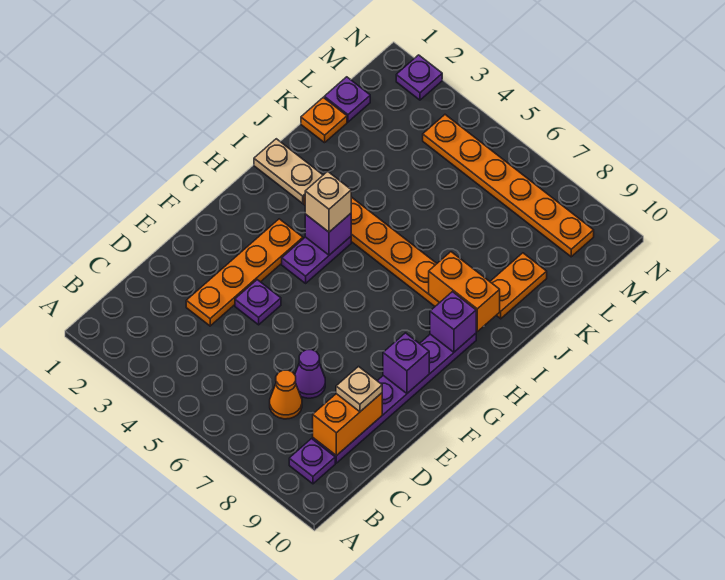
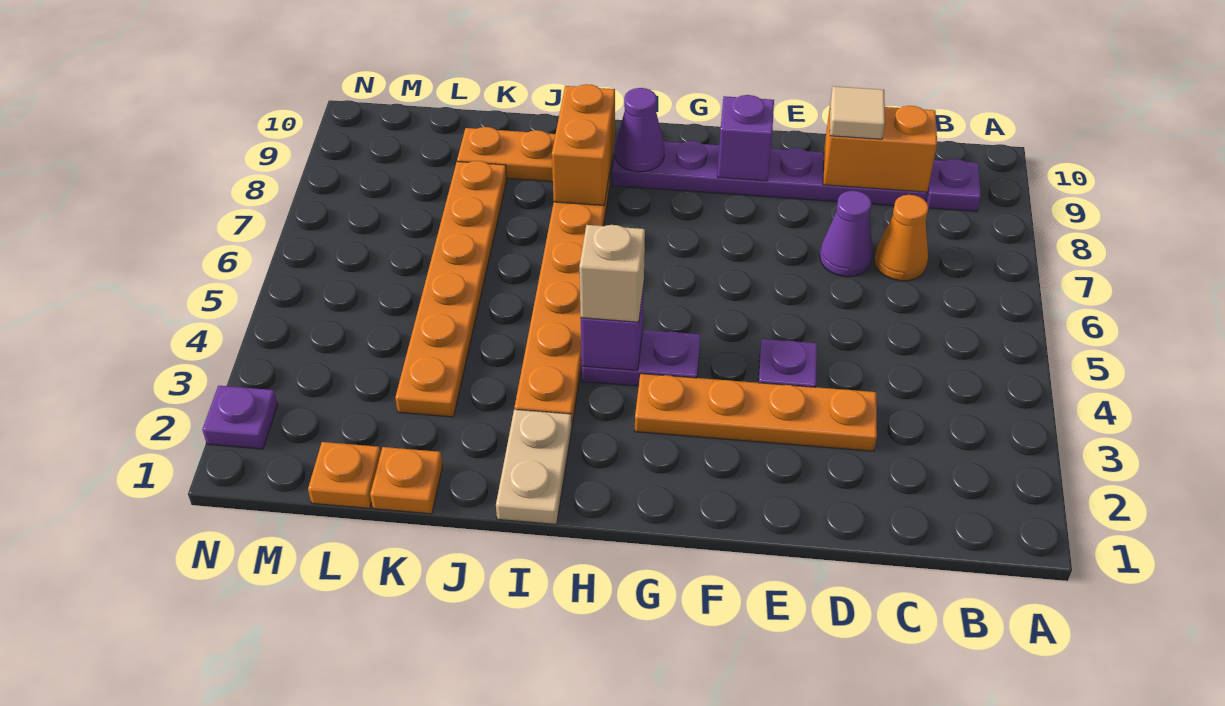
tan 1x1 plate [336,367,382,412] -> tan 1x1 tile [830,86,885,139]
purple 1x1 brick [430,292,476,352] -> purple 1x1 cone [615,88,664,172]
purple 1x1 plate [324,77,370,122] -> orange 1x1 plate [308,442,381,508]
orange 1x6 plate [423,115,594,257] -> orange 1x6 plate moved to [395,161,507,417]

